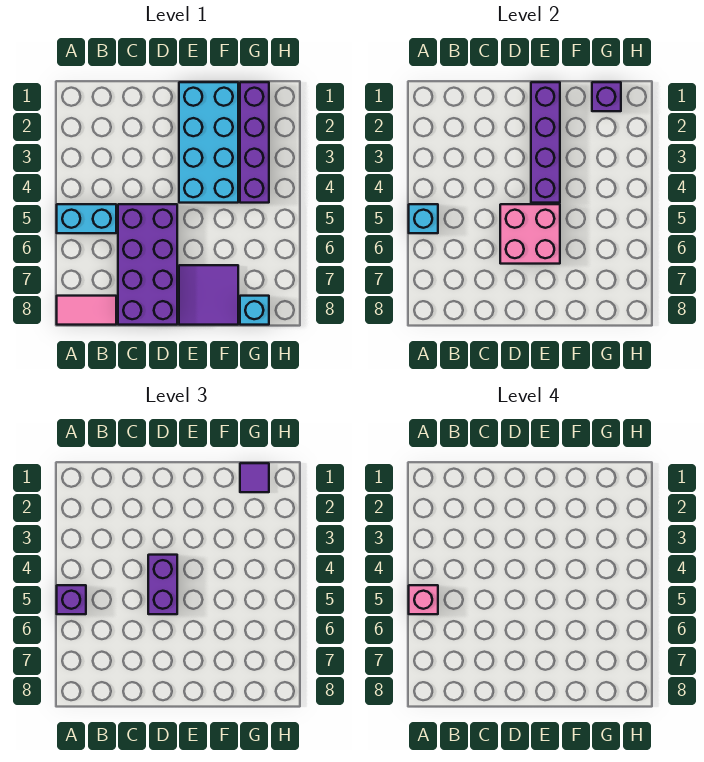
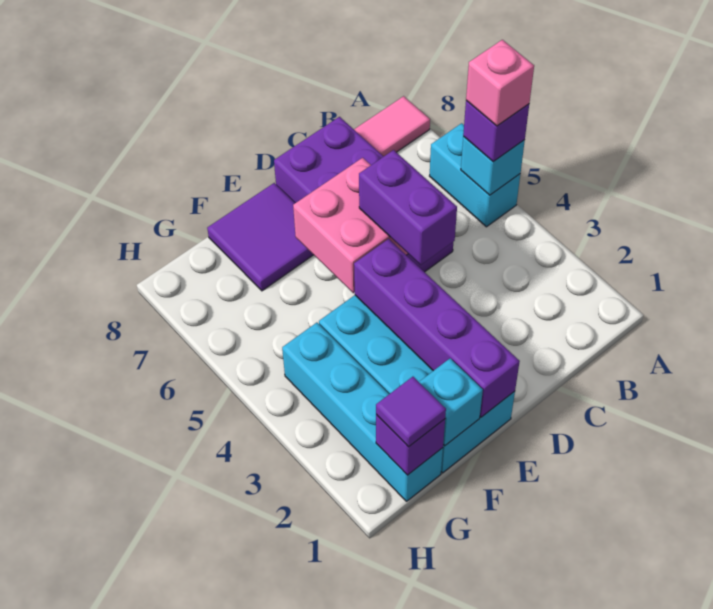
cyan 1x2 brick [57,204,116,233] -> cyan 1x2 brick turned to [430,123,520,227]
purple 1x4 brick [240,82,269,203] -> cyan 1x4 brick [282,323,443,501]
cyan 1x1 brick [240,296,269,325] -> cyan 1x1 brick moved to [419,358,483,446]

